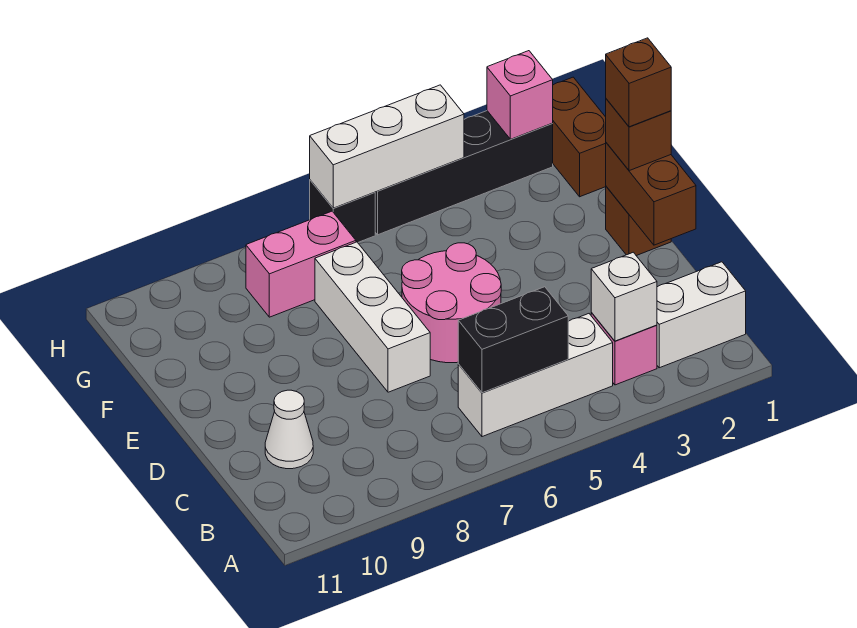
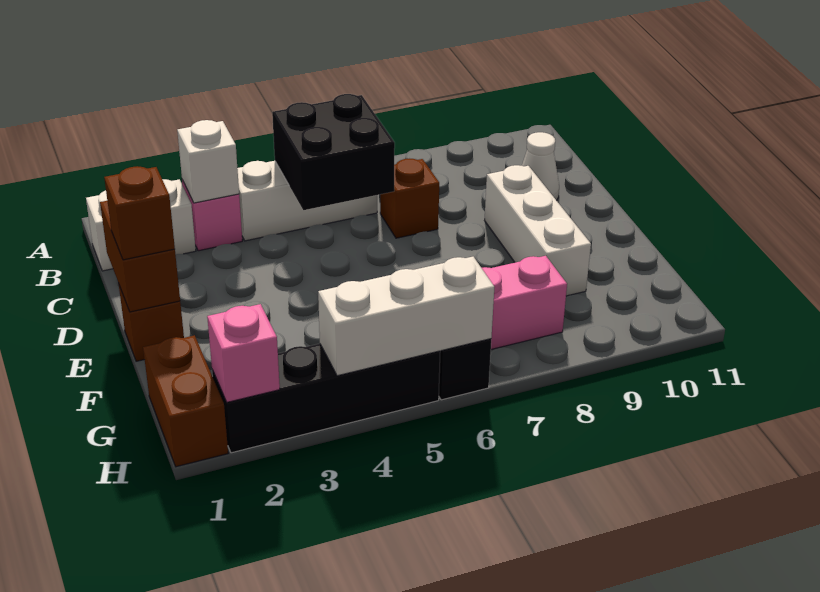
black 1x2 brick [458,287,568,393] -> black 2x2 brick [272,94,395,210]
pink 2x2 round brick [402,243,501,363] -> none
white 1x3 brick [315,242,430,392] -> white 1x3 brick moved to [485,165,591,296]
brown 1x1 brick [606,38,671,127] -> brown 1x1 brick moved to [380,159,439,238]

